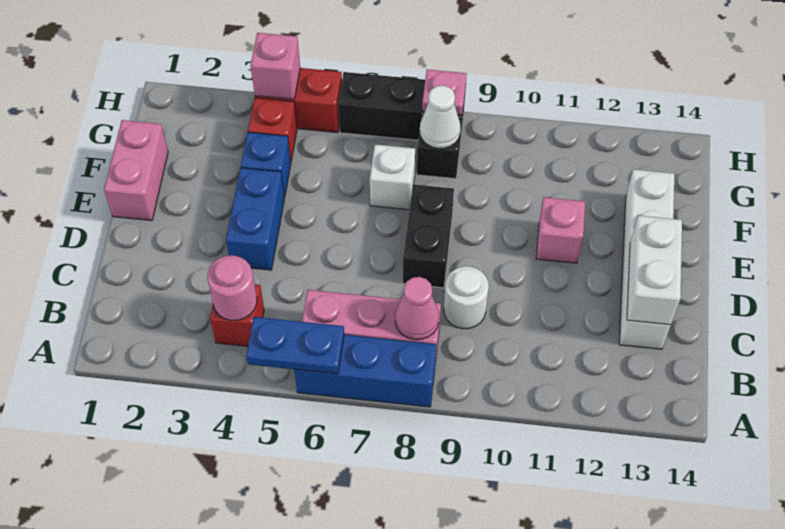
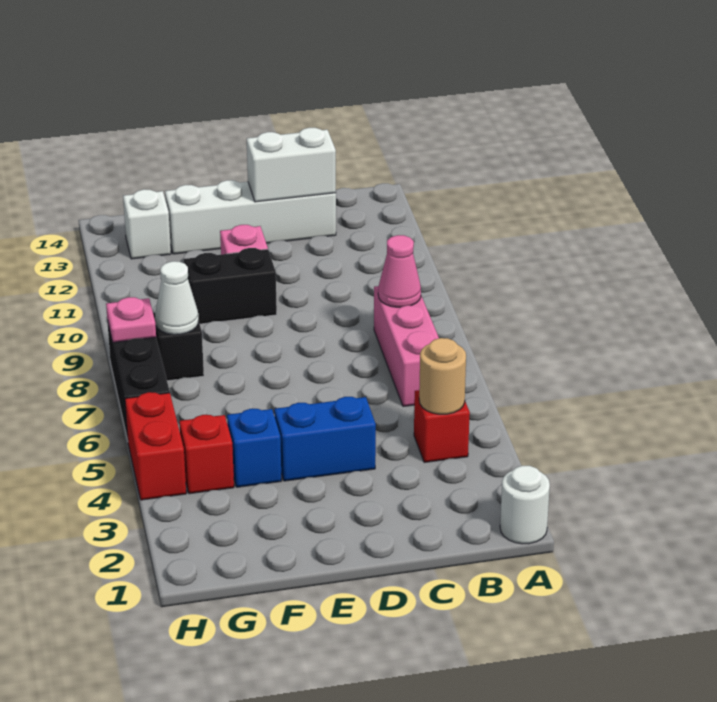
blue 1x2 plate [246,317,344,374] -> none
blue 1x3 brick [294,335,436,407] -> none
pink 1x1 round brick [207,255,257,321] -> tan 1x1 round brick [419,338,466,414]
white 1x1 round brick [444,266,489,329] -> white 1x1 round brick moved to [500,466,550,544]
black 1x2 brick [403,185,454,288] -> black 1x2 brick moved to [184,248,277,324]
pink 1x2 brick [104,120,168,221] -> none
white 1x1 brick [370,144,415,210] -> white 1x1 brick moved to [123,189,171,259]
pink 1x1 brick [251,33,300,99] -> none

